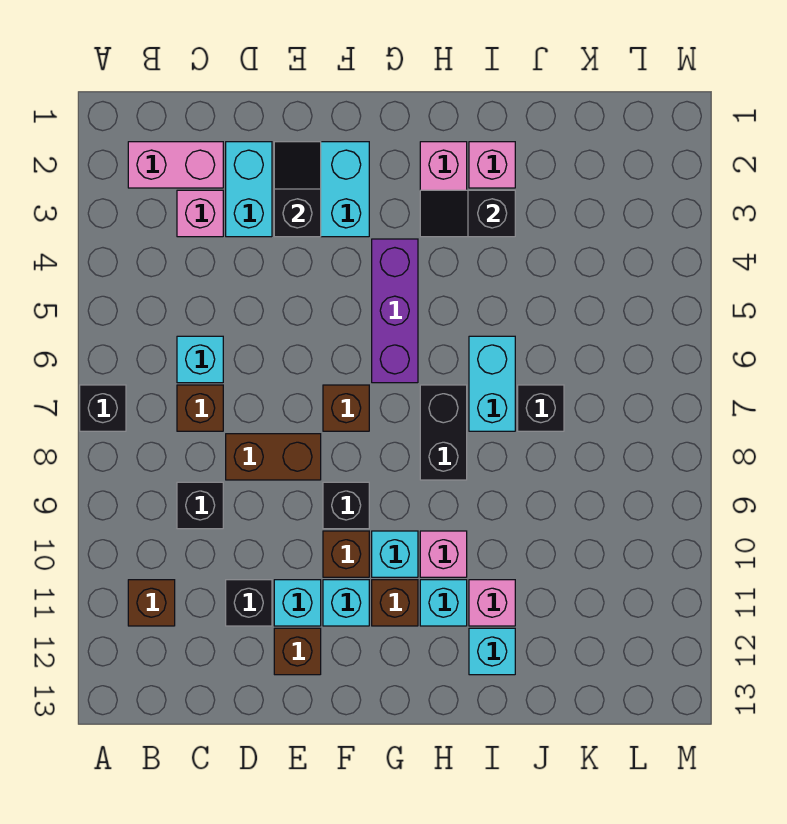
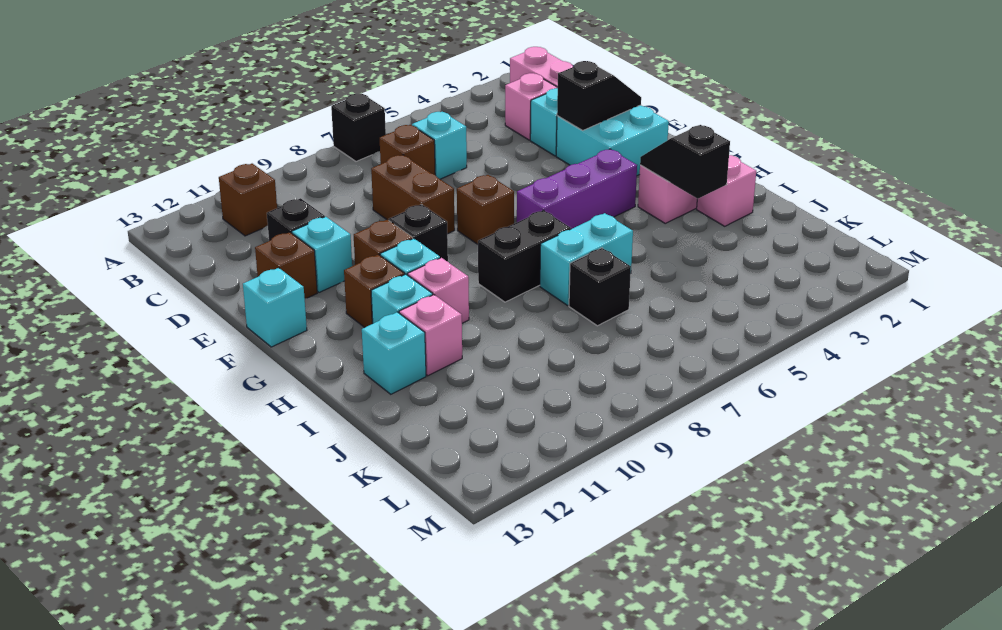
black 1x1 brick [177,482,223,529] -> none
cyan 1x1 brick [323,580,369,626] -> cyan 1x1 brick moved to [243,268,307,347]

